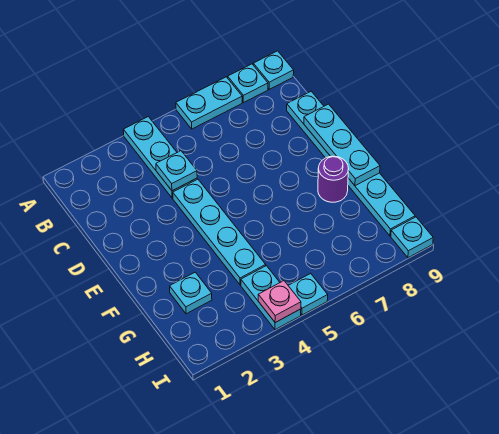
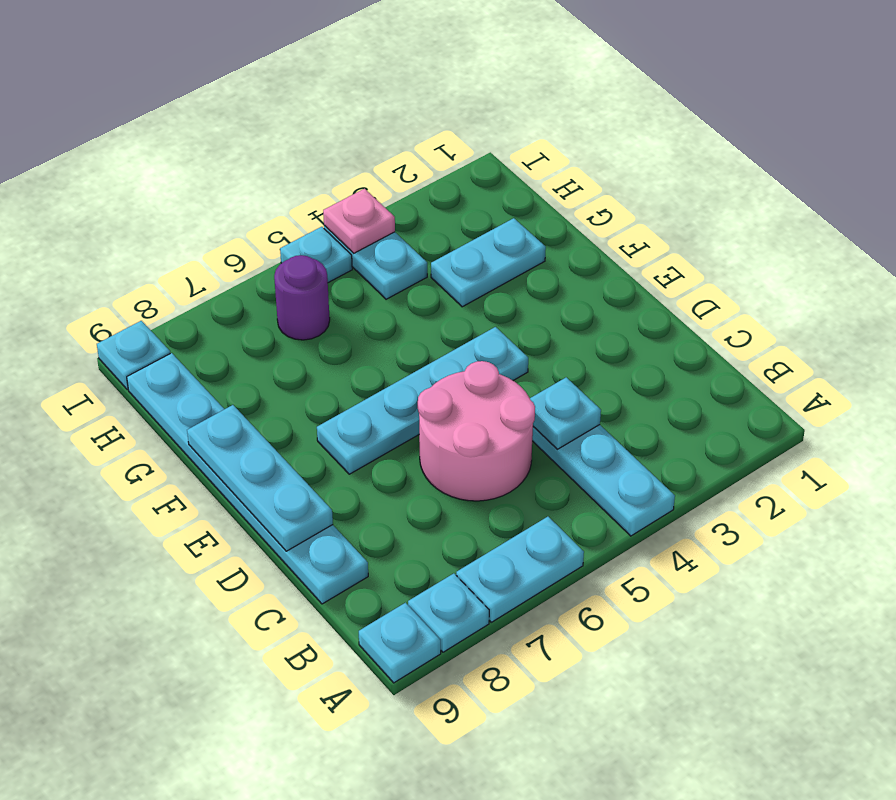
none -> pink 2x2 round brick [418,361,535,501]
cyan 1x4 plate [173,179,266,285] -> cyan 1x4 plate turned to [317,327,528,474]
purple 1x1 round brick [318,156,349,202] -> purple 1x1 round brick moved to [274,255,330,340]
cyan 1x1 plate [170,272,212,314] -> cyan 1x2 plate [431,218,546,307]

